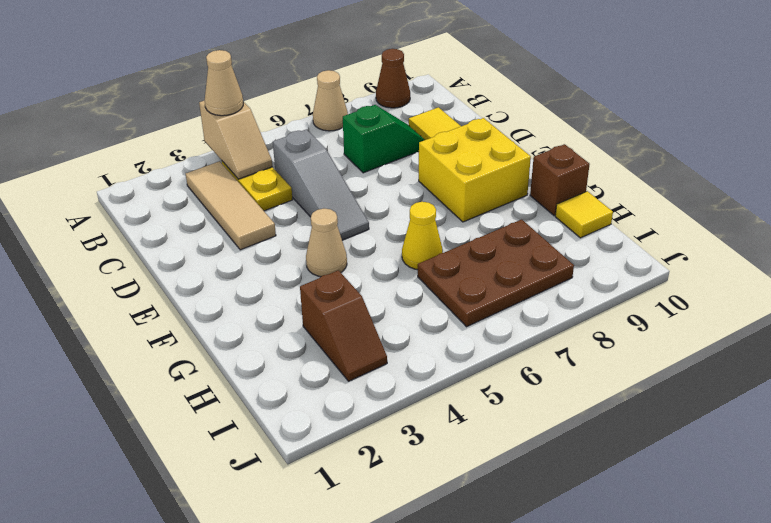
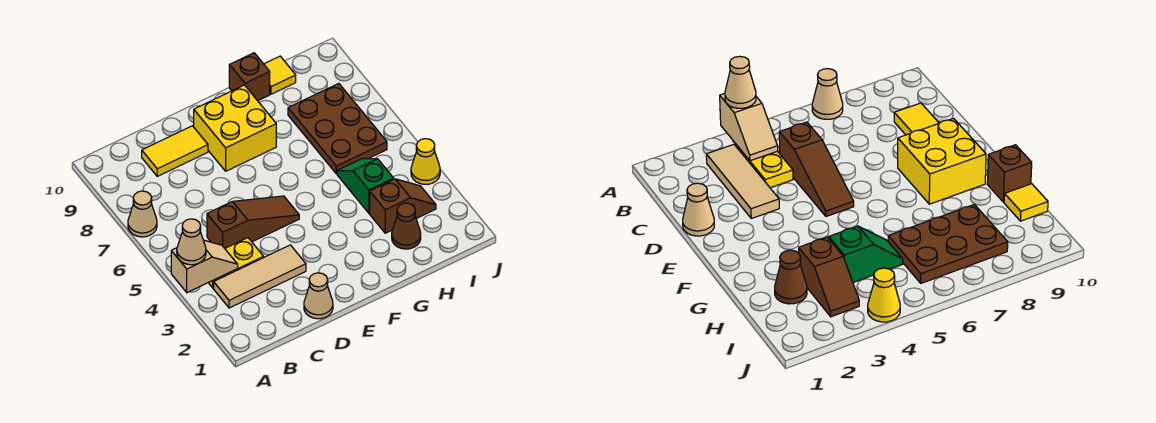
brown 1x1 cone [376,49,410,108] -> brown 1x1 cone moved to [392,203,421,249]
grey 1x3 slope [273,129,369,240] -> brown 1x3 slope [207,196,299,248]
green 1x2 slope [343,105,425,173] -> green 1x2 slope moved to [337,159,394,213]
tan 1x1 cone [306,208,347,277] -> tan 1x1 cone moved to [304,273,333,319]
yellow 1x1 cone [402,202,443,270] -> yellow 1x1 cone moved to [411,139,440,184]

